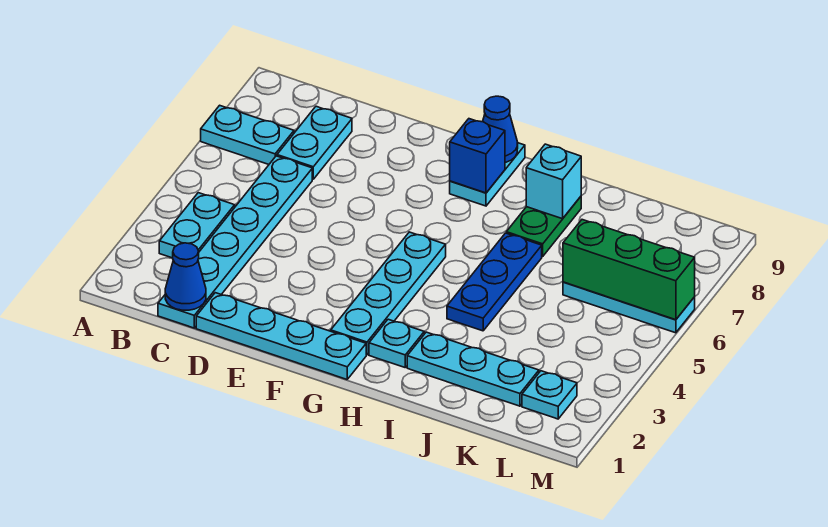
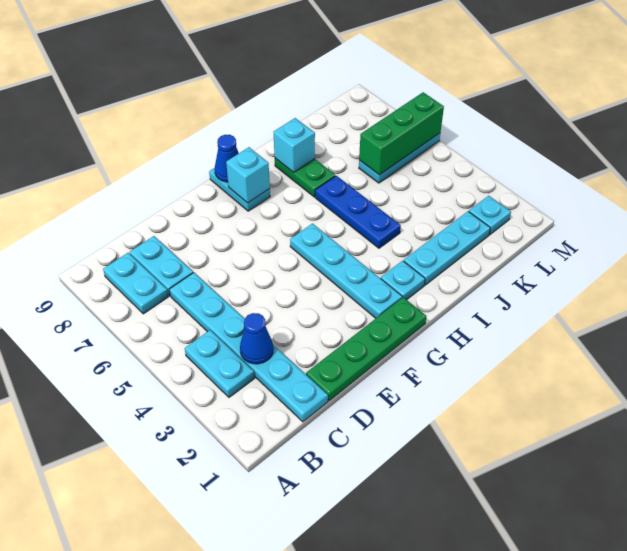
cyan 1x2 plate [201,105,294,164] -> cyan 1x2 plate turned to [103,253,168,314]
blue 1x1 cone [165,243,206,310] -> blue 1x1 cone moved to [240,313,273,364]
cyan 1x4 plate [196,293,366,379] -> green 1x4 plate [306,297,426,401]
blue 1x1 brick [450,119,505,193] -> cyan 1x1 brick [226,147,270,203]

